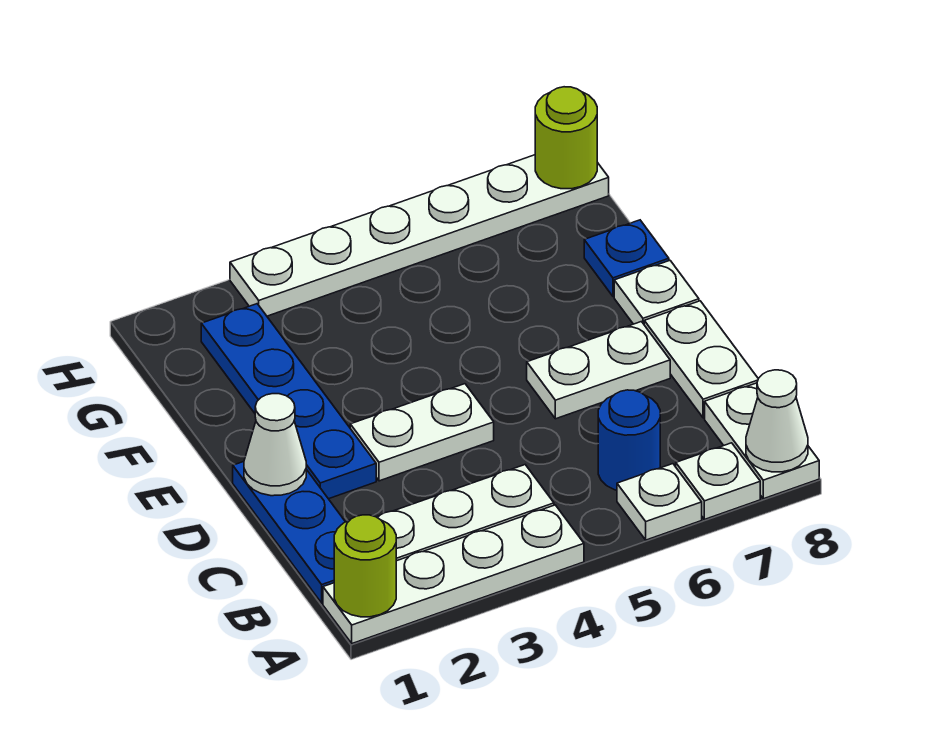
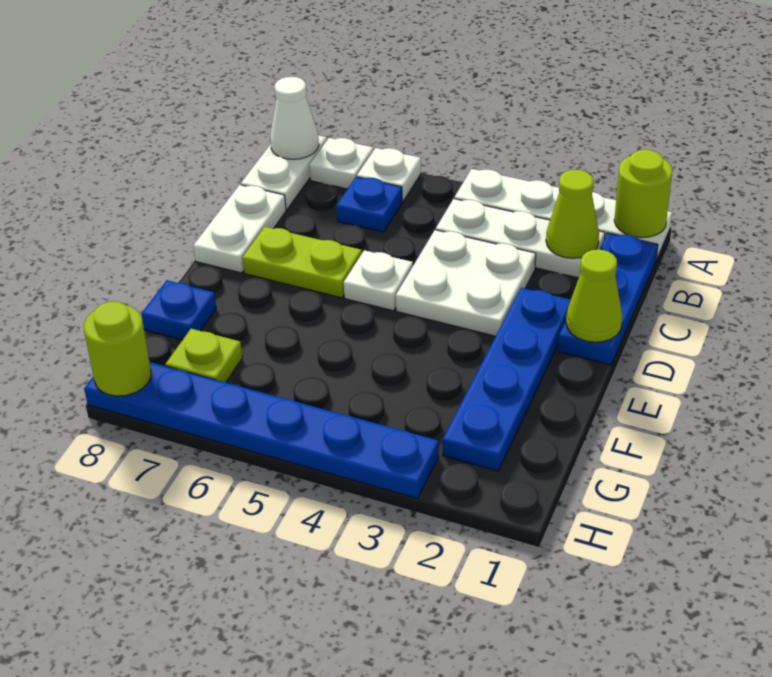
none -> lime 1x1 cone [546,170,599,258]
blue 1x1 round brick [598,390,660,490] -> blue 1x1 plate [336,177,402,232]
white 1x1 cone [244,394,306,496] -> lime 1x1 cone [566,250,623,342]
white 1x2 plate [350,384,494,481] -> white 2x2 plate [396,230,536,336]
white 1x2 plate [527,322,670,419] -> lime 1x2 plate [242,227,362,298]
white 1x1 plate [614,261,699,324] -> white 1x1 plate moved to [344,250,413,311]
none -> lime 1x1 plate [165,329,242,383]
white 1x6 plate [230,155,609,316] -> blue 1x6 plate [84,362,439,498]

